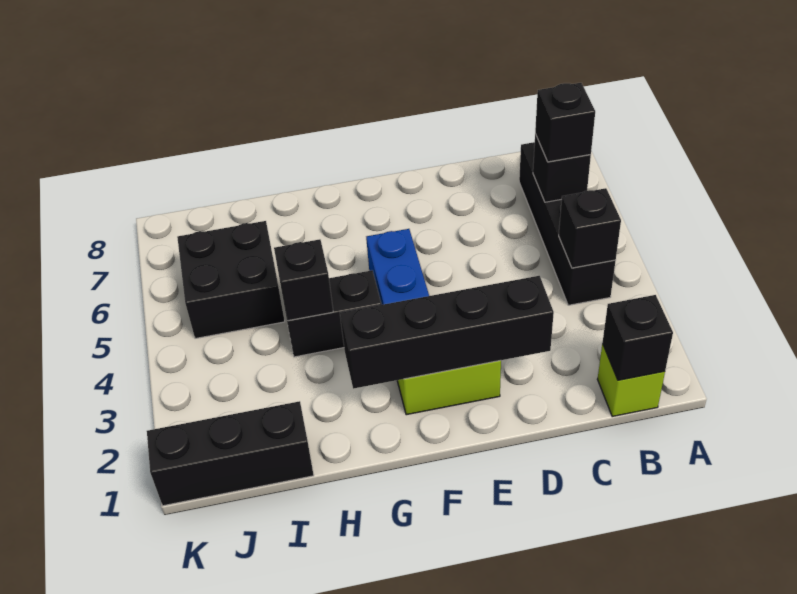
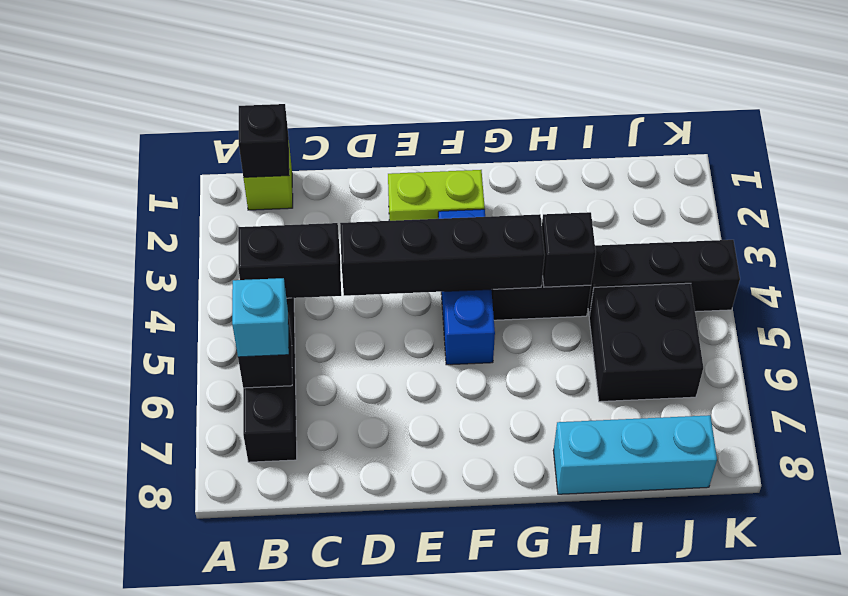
black 1x1 brick [559,188,621,268] -> black 1x2 brick [238,223,341,298]
black 1x1 brick [535,83,595,162] -> cyan 1x1 brick [232,278,289,357]
black 1x4 brick [340,276,554,389] -> black 1x4 brick moved to [340,214,545,296]
none -> cyan 1x3 brick [553,415,717,494]
black 1x3 brick [147,401,314,506] -> black 1x3 brick moved to [588,240,740,316]

